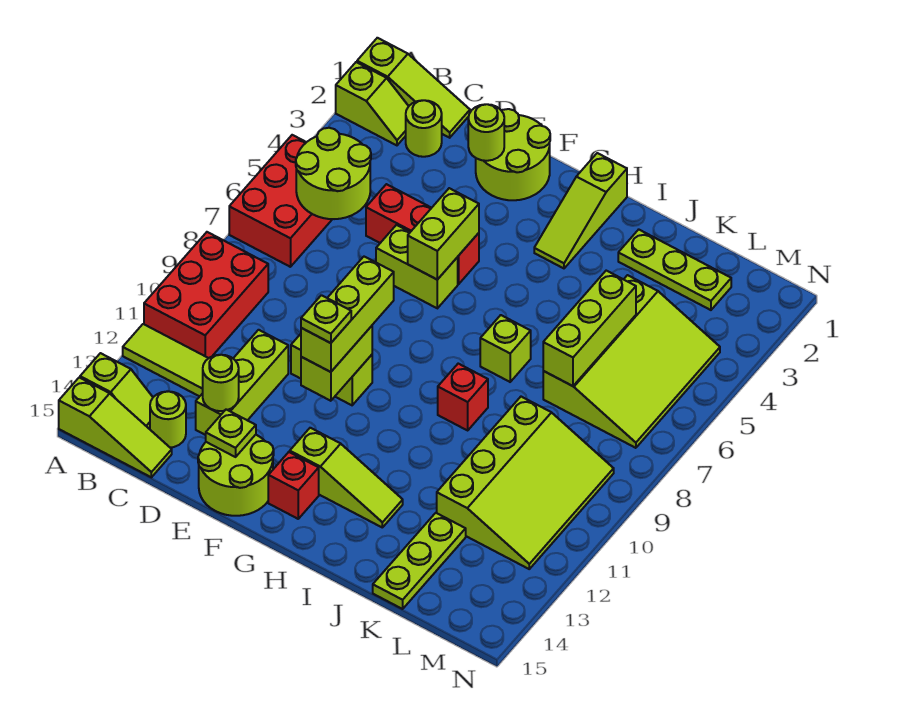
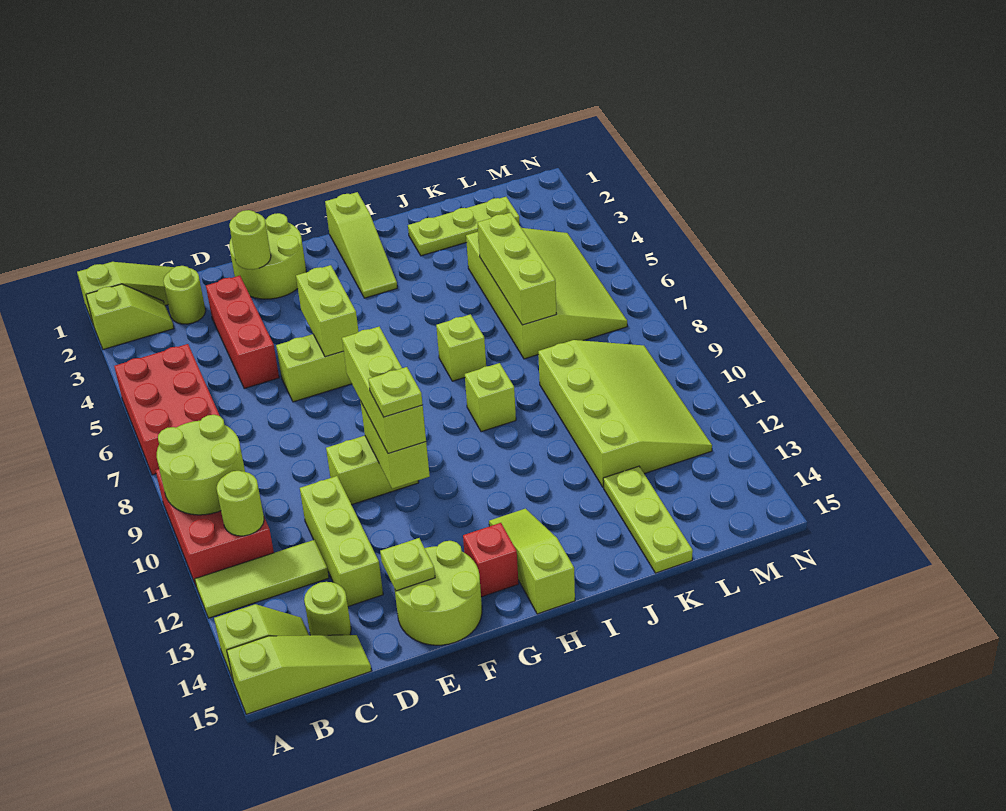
lime 2x2 round brick [296,128,371,219] -> lime 2x2 round brick moved to [157,415,245,515]
red 1x3 brick [366,184,479,284] -> red 1x3 brick turned to [206,276,279,389]
lime 1x1 round brick [203,355,239,411] -> lime 1x1 round brick moved to [217,471,264,536]
lime 1x3 slope [290,428,403,527] -> lime 1x3 slope turned to [489,509,575,614]
red 1x1 brick [438,364,488,430] -> lime 1x1 brick [465,363,516,432]

